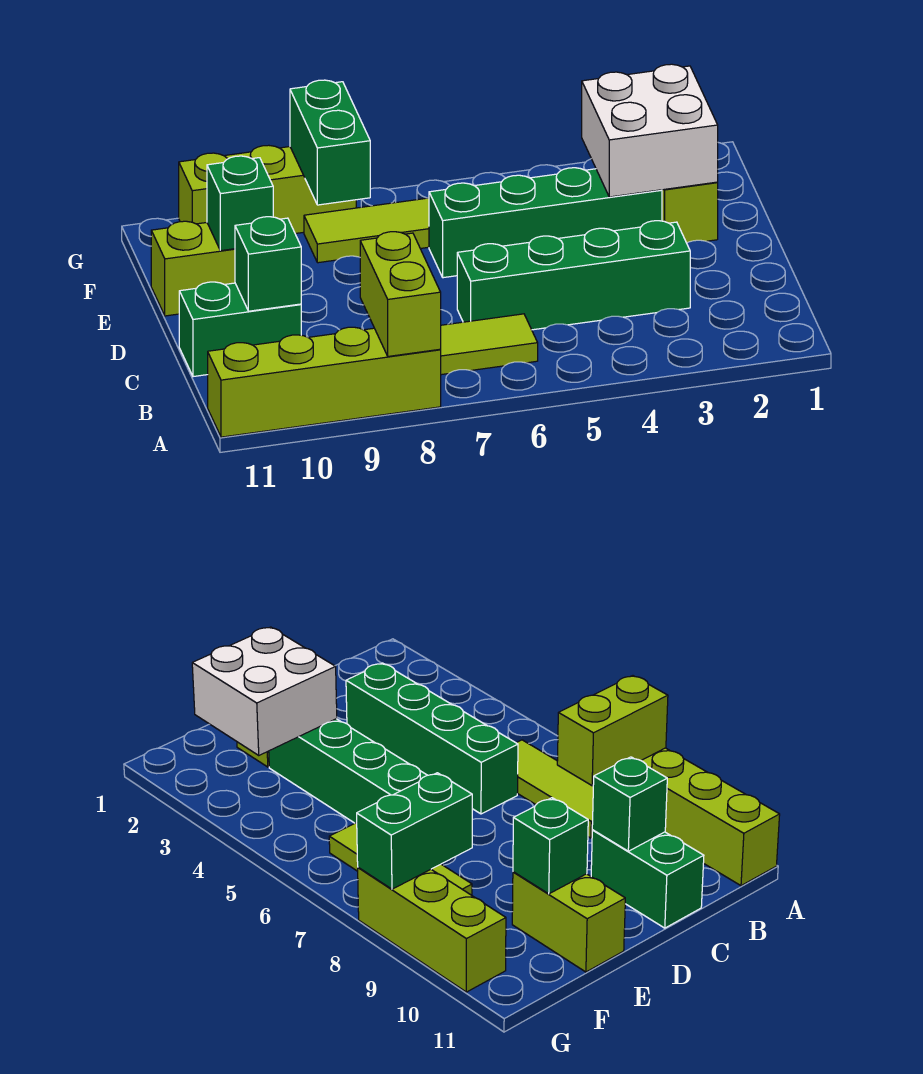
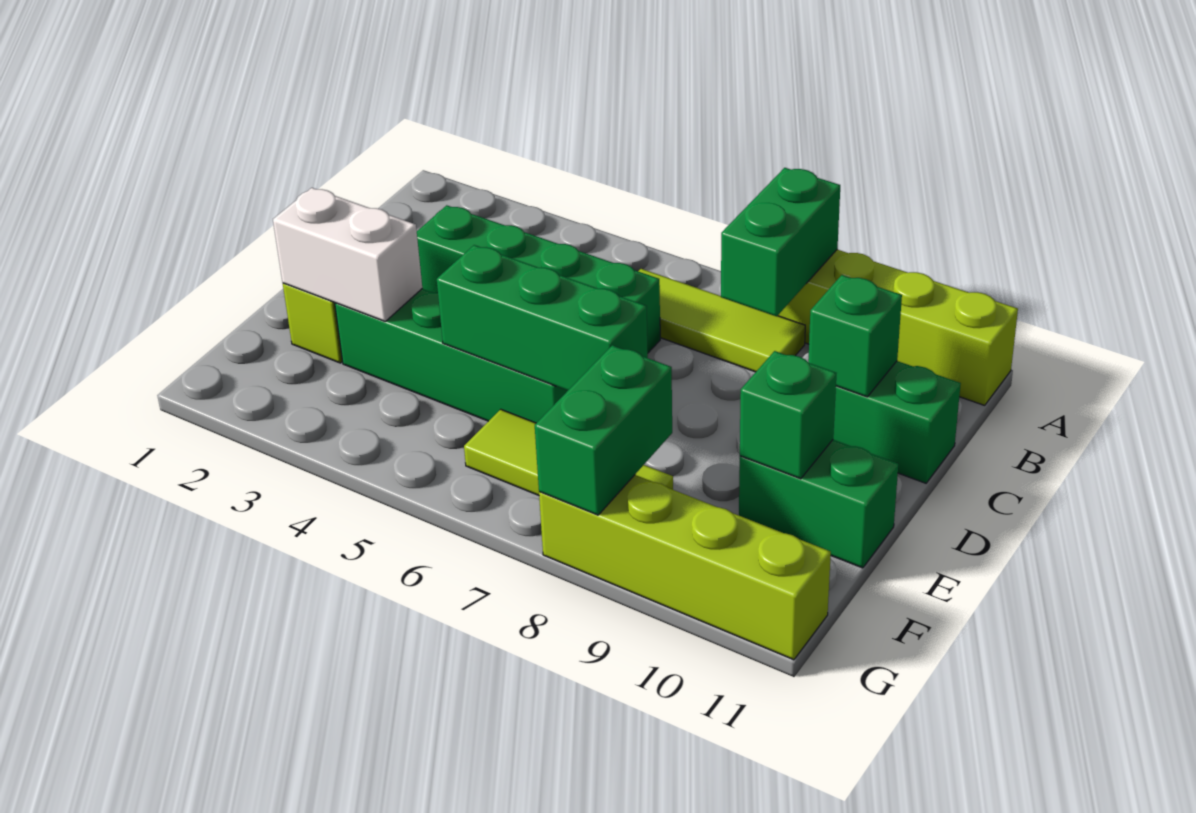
lime 1x2 brick [360,232,441,356] -> green 1x2 brick [721,168,840,316]
white 2x2 brick [582,64,718,197] -> white 1x2 brick [273,188,422,321]
none -> green 1x3 brick [437,245,648,391]
lime 1x2 brick [151,221,235,316] -> green 1x2 brick [739,440,898,568]
lime 1x3 brick [179,145,356,234] -> lime 1x4 brick [539,475,831,660]

